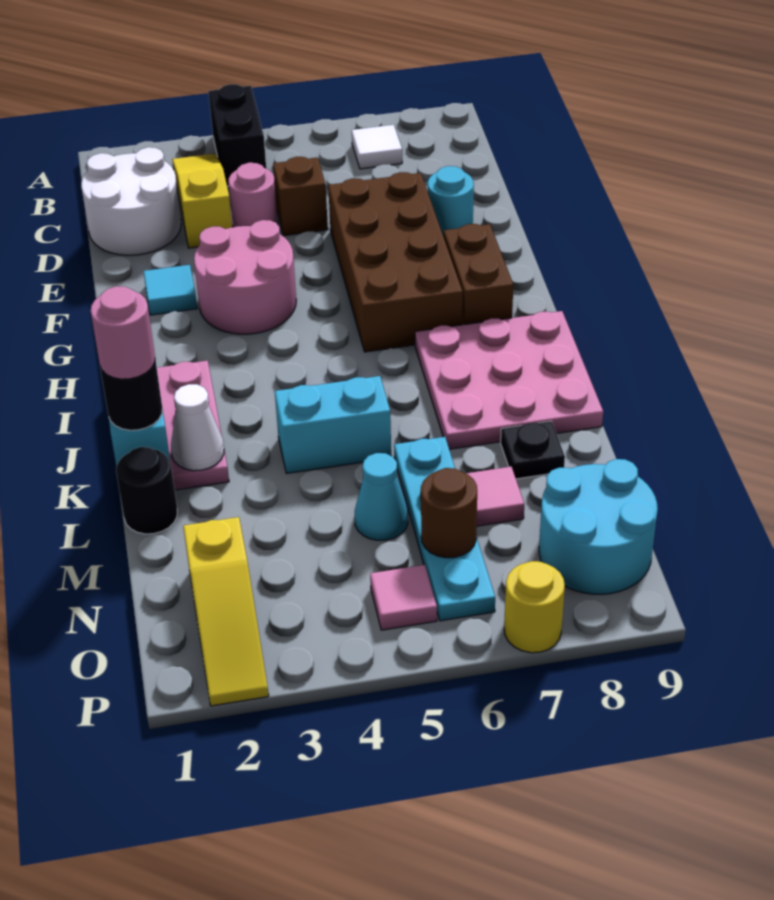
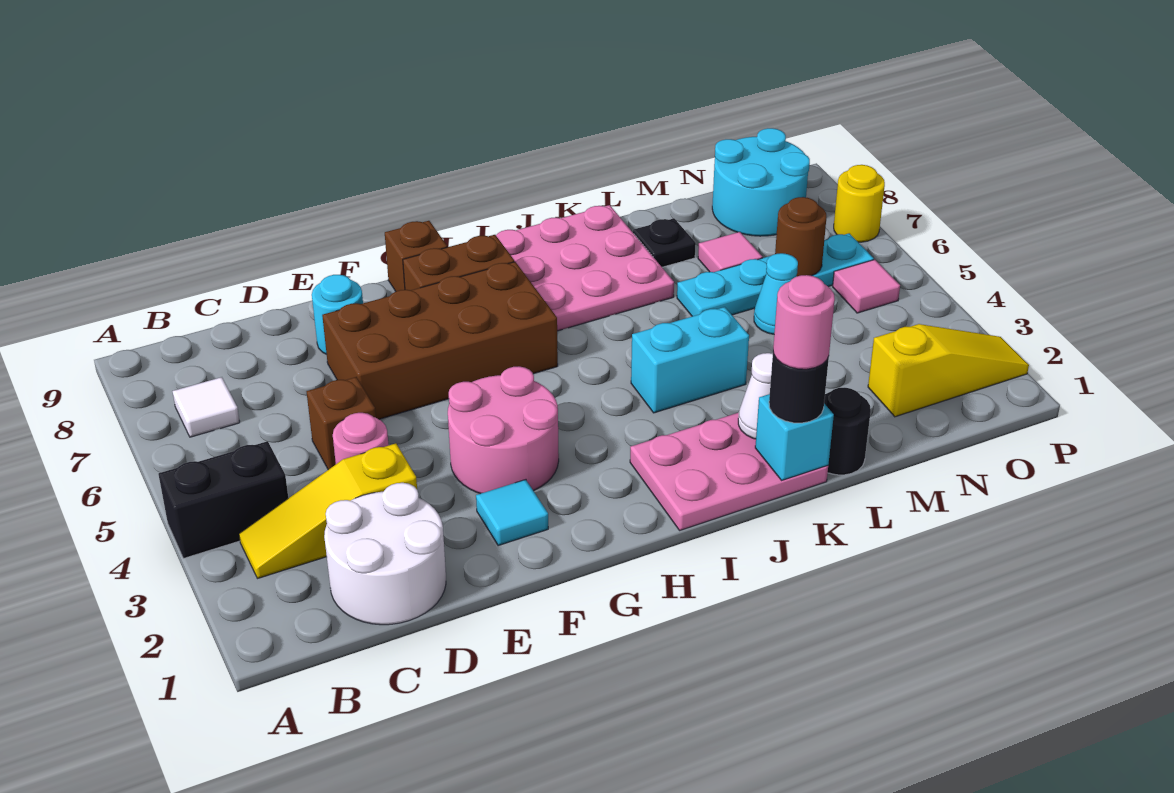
none -> brown 1x1 brick [385,221,447,291]
cyan 1x2 brick [275,376,391,473] -> cyan 1x2 brick turned to [631,307,749,413]

